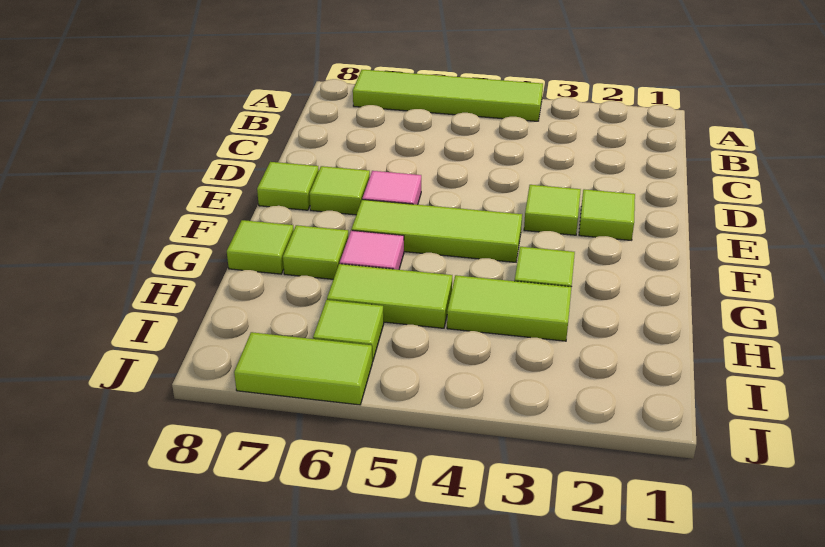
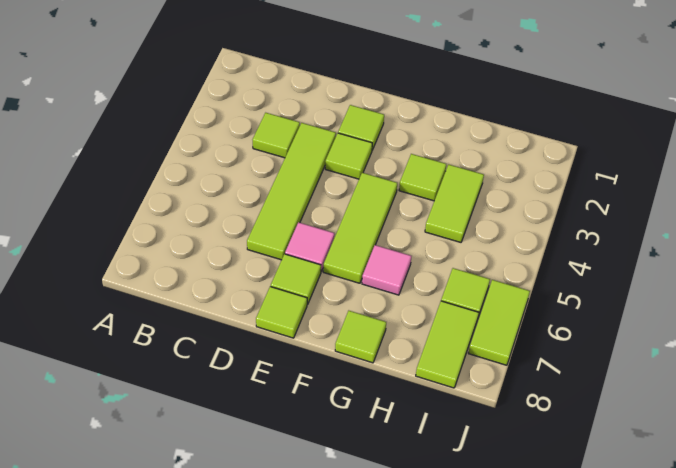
lime 1x4 tile [353,70,543,121] -> lime 1x4 tile moved to [247,123,336,260]
lime 1x1 tile [283,225,349,279] -> lime 1x1 tile moved to [253,113,300,158]
lime 1x2 tile [327,264,452,328] -> lime 1x2 tile moved to [416,301,479,388]

